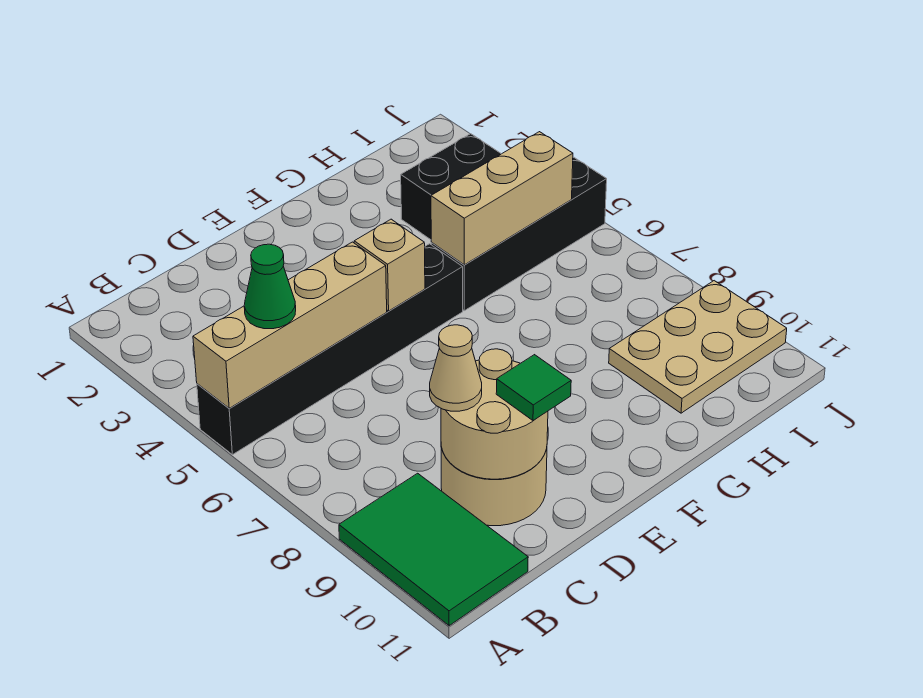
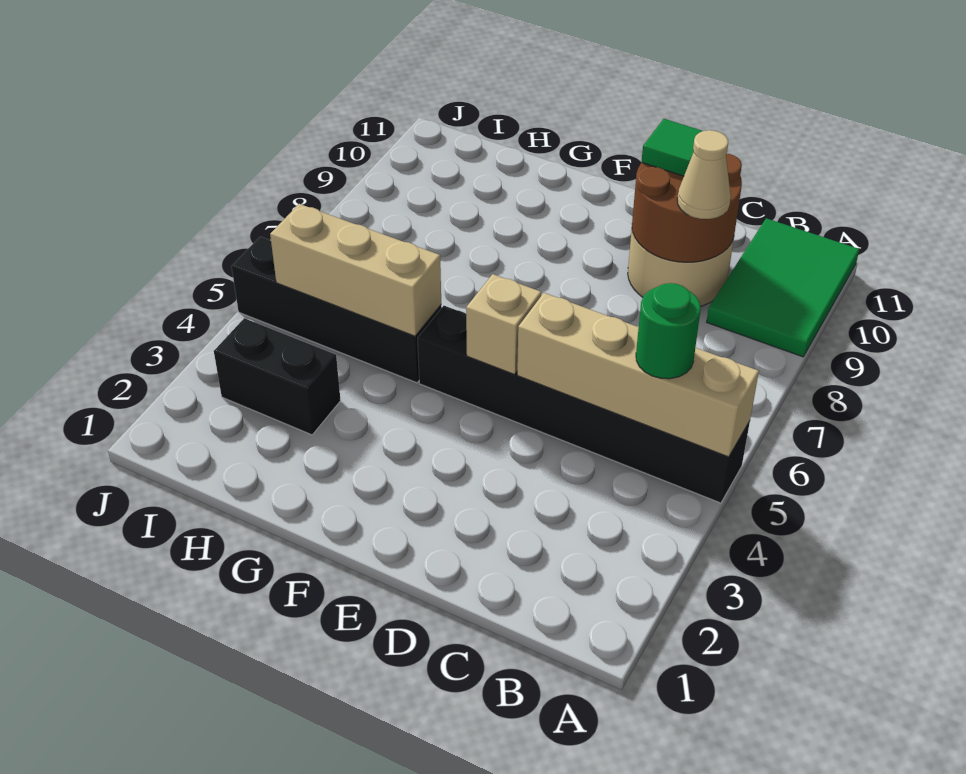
green 1x1 cone [244,244,296,329] -> green 1x1 round brick [636,283,701,379]
tan 2x2 round brick [441,349,548,479] -> brown 2x2 round brick [632,154,742,262]
tan 2x3 plate [609,281,787,413] -> none

